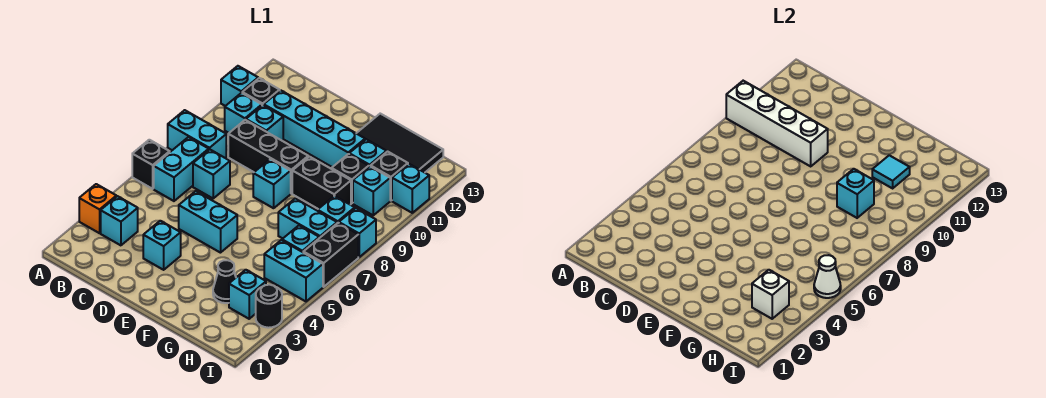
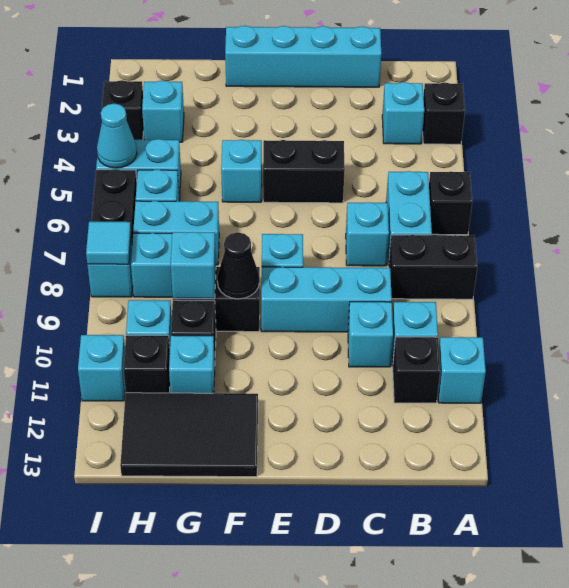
orange 1x1 brick [79,184,116,233] -> black 1x1 brick [423,82,465,144]
cyan 1x2 brick [168,110,226,158] -> black 1x2 brick [388,235,477,299]
white 1x4 brick [726,81,828,166] -> none
black 1x3 brick [228,120,308,193] -> cyan 1x3 brick [261,267,392,332]
cyan 1x4 brick [264,90,365,167] -> cyan 1x4 brick moved to [225,26,381,87]
cyan 1x1 brick [143,221,181,270] -> cyan 1x1 brick moved to [221,140,262,202]
cyan 1x2 brick [179,191,237,253] -> black 1x2 brick [263,140,345,203]
black 1x1 cone [213,260,236,303] -> black 1x1 cone moved to [217,232,259,299]
cyan 1x1 tile [872,155,910,188] -> cyan 1x1 tile moved to [86,222,131,264]
white 1x1 brick [752,270,789,319] -> none
black 1x1 round brick [256,285,282,328] -> black 1x1 brick [102,80,144,140]
white 1x1 cone [814,255,841,298] -> cyan 1x1 cone [97,104,137,168]

